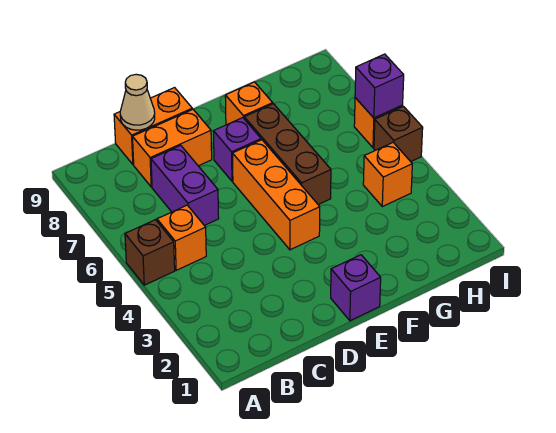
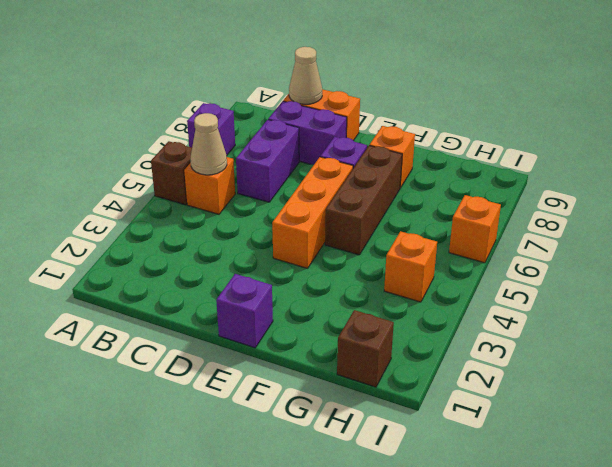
none -> tan 1x1 cone [190,113,227,175]
orange 1x2 brick [133,109,212,187] -> purple 1x2 brick [268,101,347,165]
brown 1x1 brick [374,106,423,162] -> brown 1x1 brick moved to [337,310,394,387]
purple 1x1 brick [355,54,404,118] -> purple 1x1 brick moved to [187,103,235,155]

